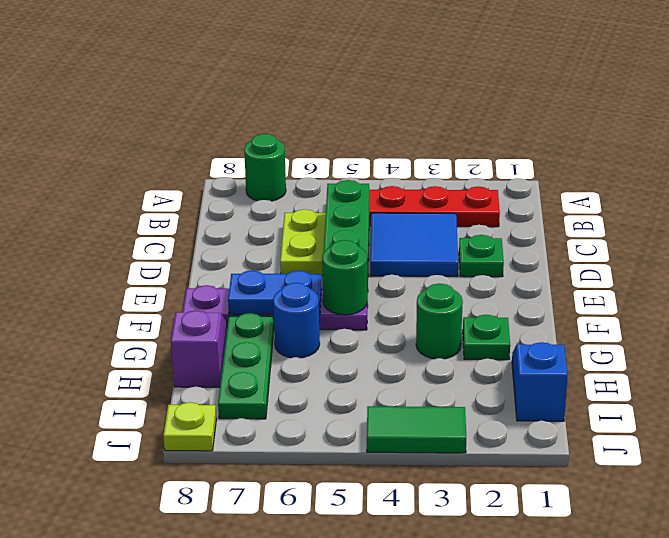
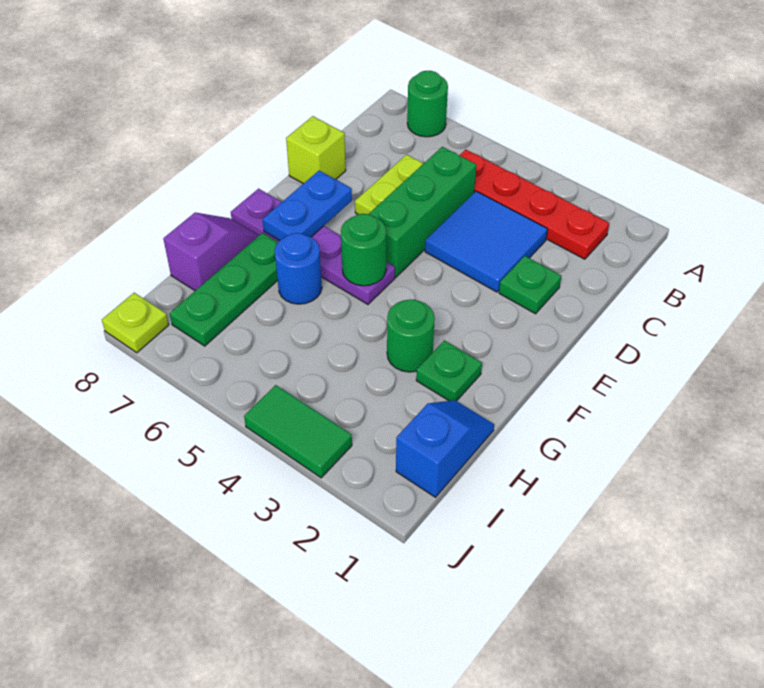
none -> lime 1x1 brick [286,116,346,184]
blue 1x2 plate [228,270,322,315] -> blue 1x2 plate turned to [262,171,352,241]

